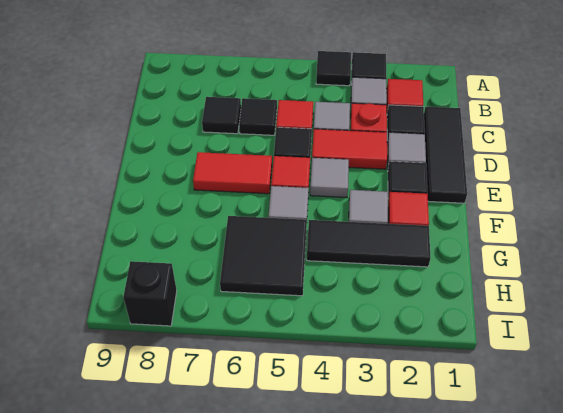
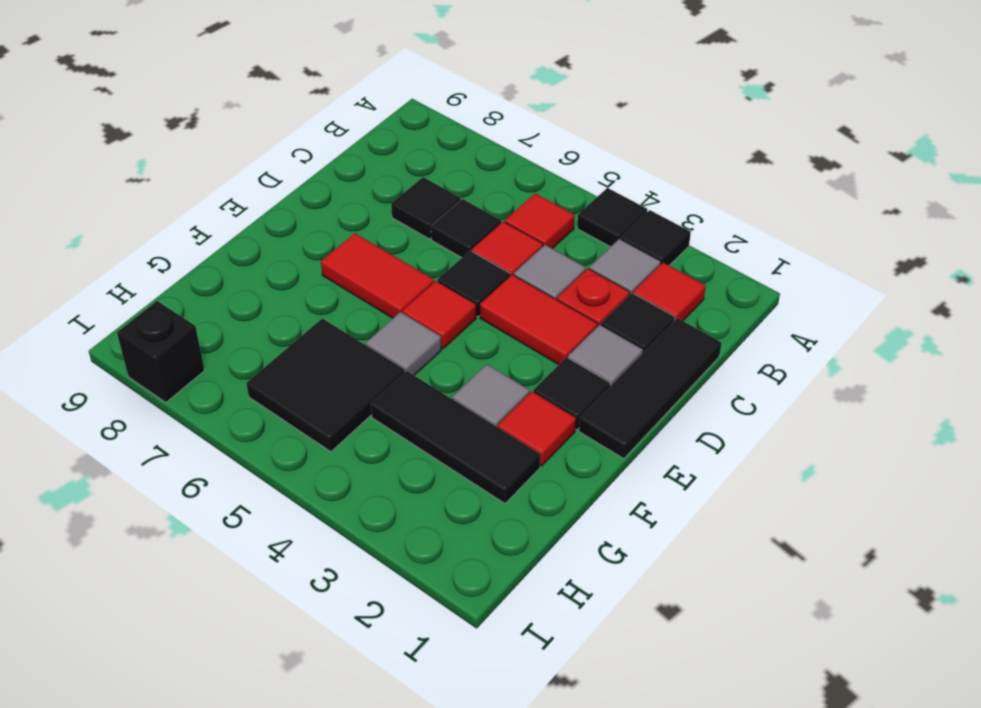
none -> red 1x1 tile [505,193,575,249]
grey 1x1 tile [310,158,349,198] -> none

